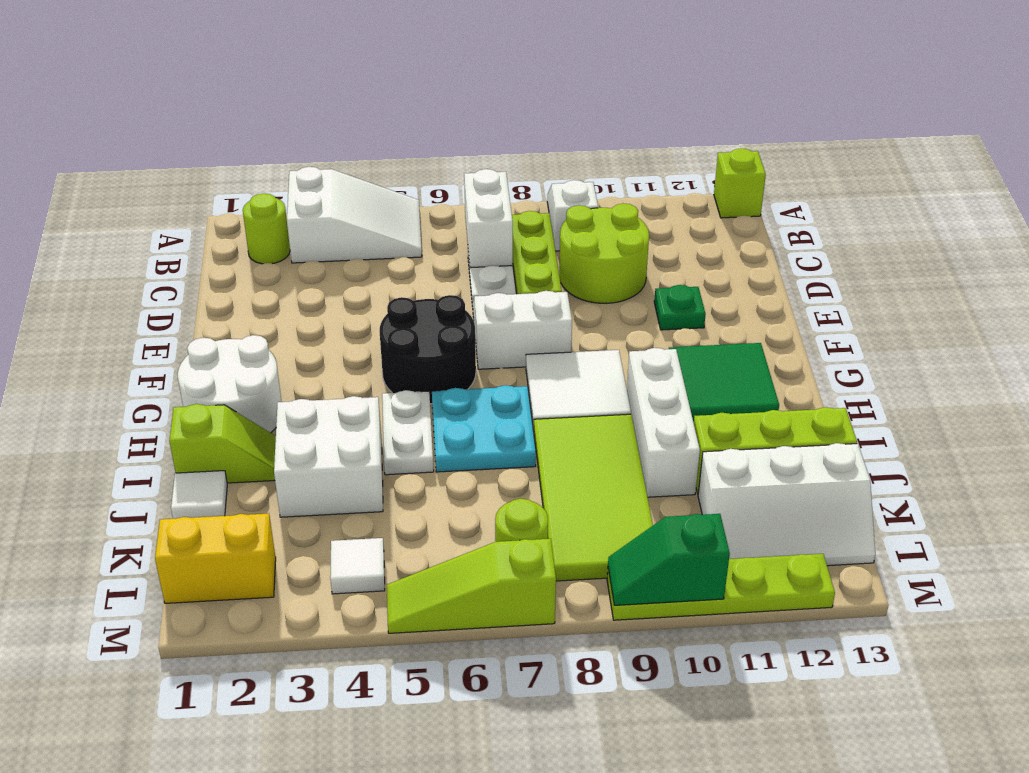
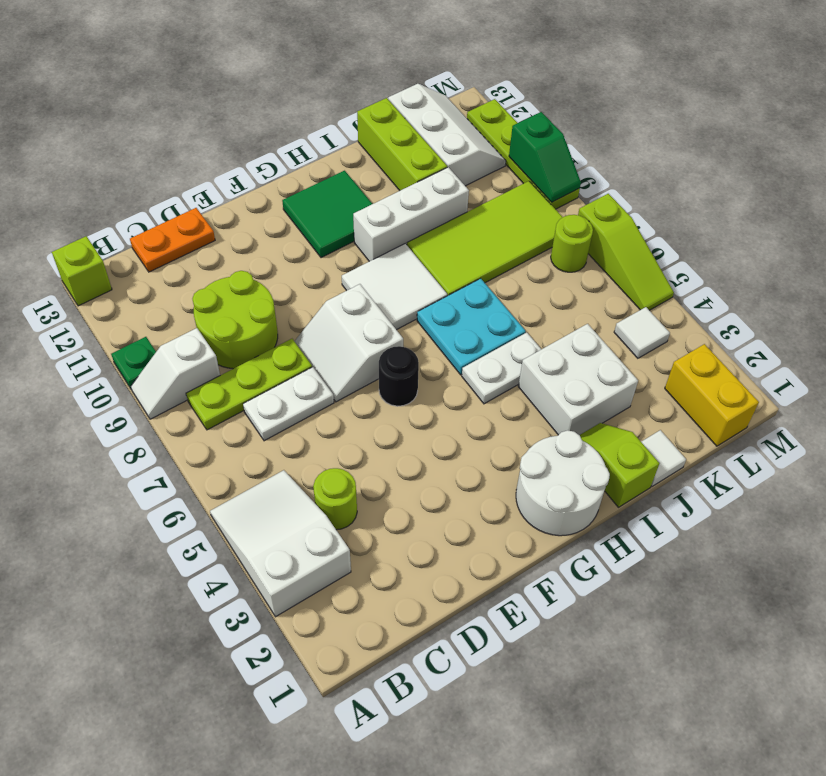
lime 1x1 round brick [243,193,290,264] -> lime 1x1 round brick moved to [313,468,357,530]
white 1x2 brick [464,169,513,268] -> none
none -> orange 1x2 plate [130,208,215,272]
green 1x1 plate [654,285,706,330] -> green 1x1 plate moved to [111,337,156,390]
black 2x2 round brick [380,295,476,404] -> black 1x1 round brick [379,346,419,406]

